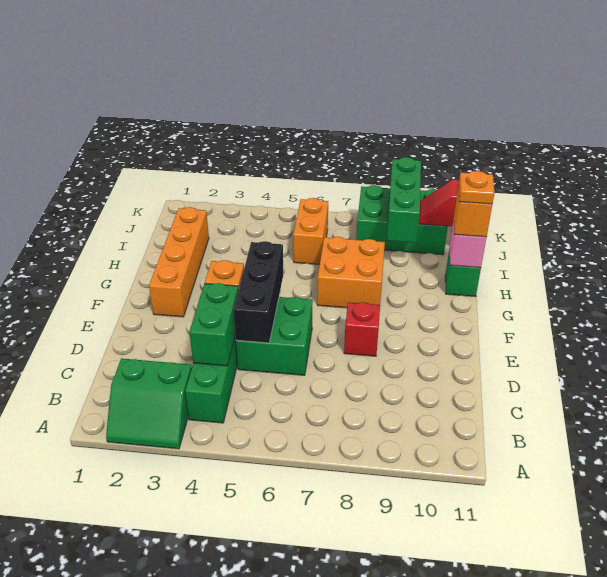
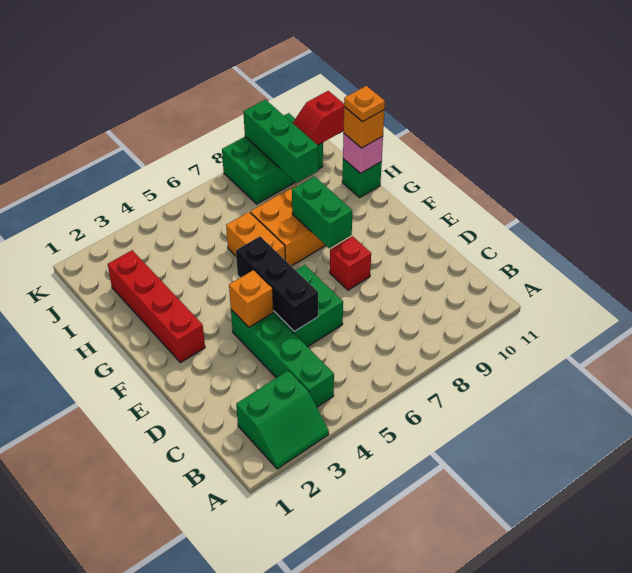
green 1x2 brick [189,283,238,366] -> green 1x2 brick moved to [292,177,352,248]
orange 1x4 brick [149,207,209,317] -> red 1x4 brick [108,250,205,363]
orange 1x2 brick [293,198,328,265] -> orange 1x2 brick moved to [226,212,285,260]

